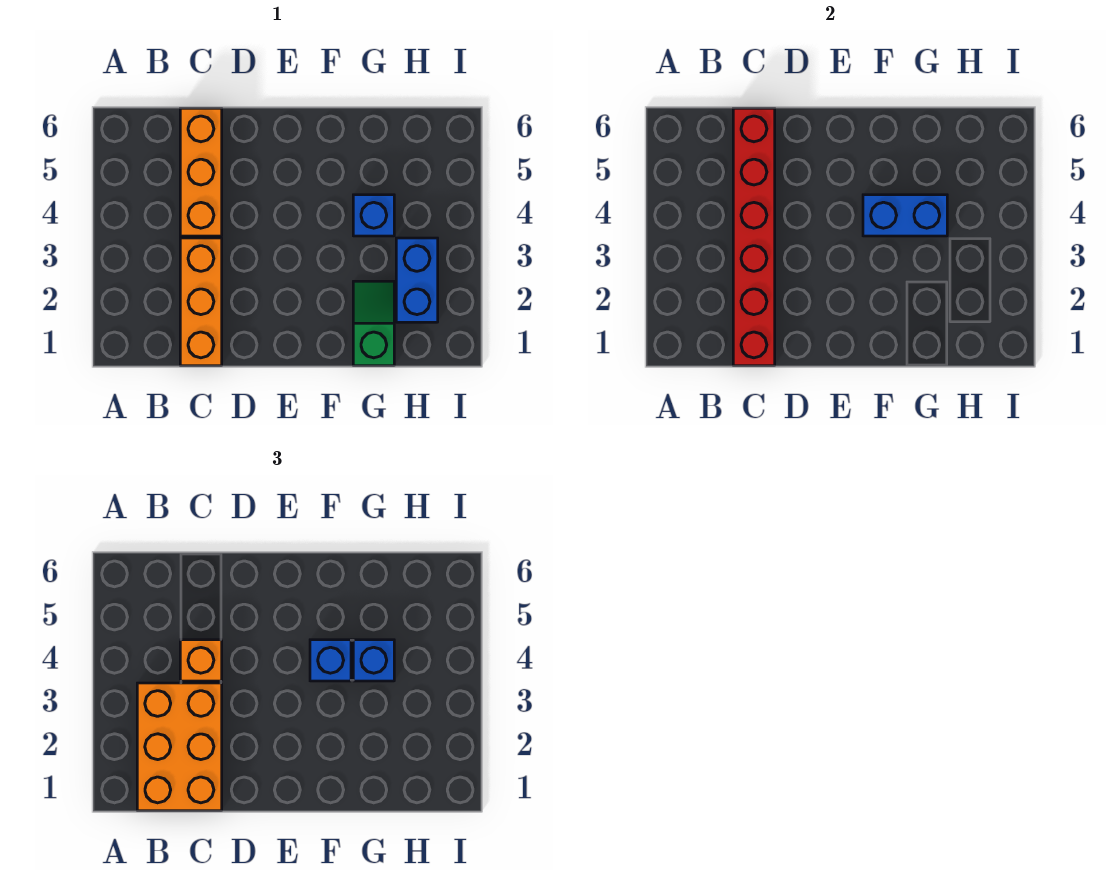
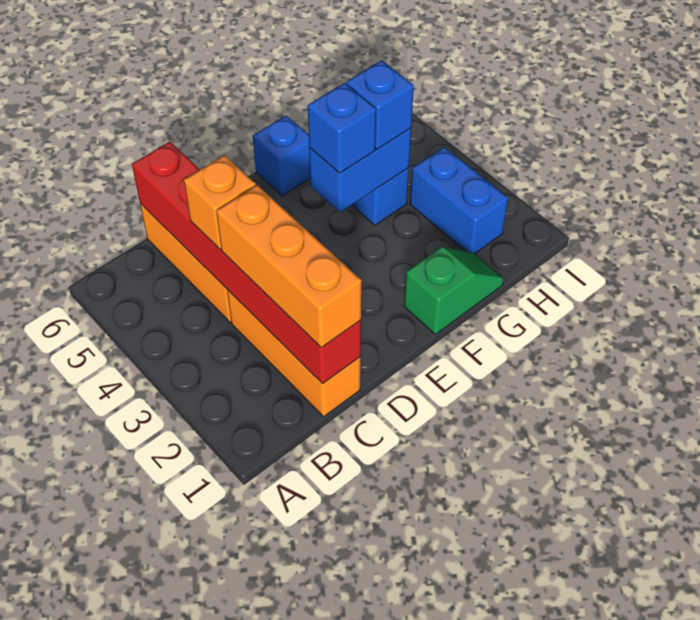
orange 2x3 brick [137,683,222,811] -> orange 1x3 brick [216,185,362,347]
none -> blue 1x1 brick [253,116,310,196]
green 1x2 slope [353,281,394,366] -> green 1x2 slope turned to [404,247,504,334]

